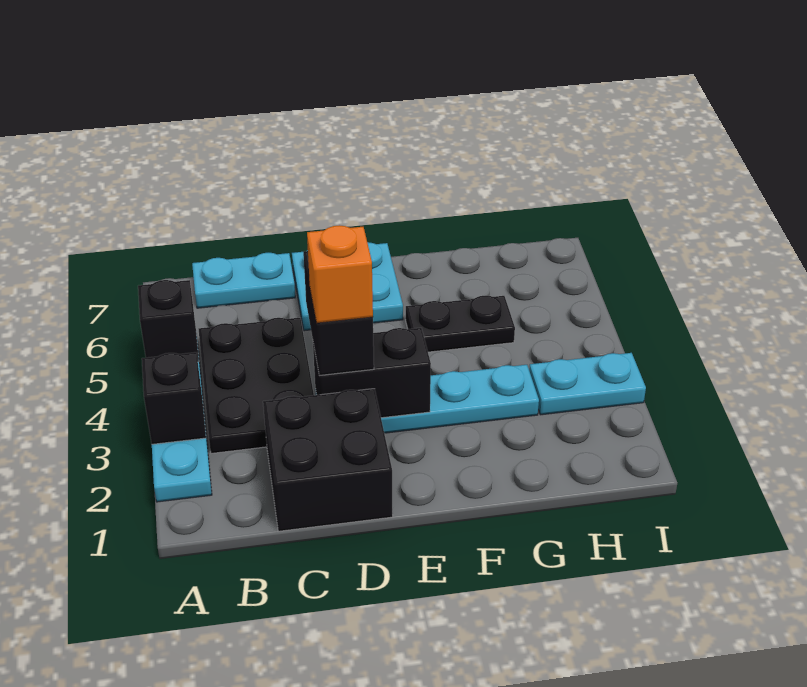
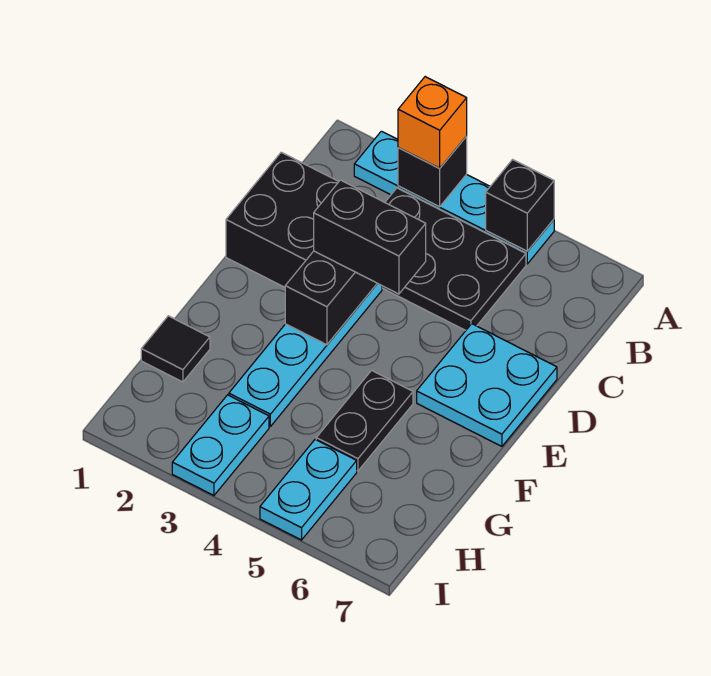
cyan 1x2 plate [192,253,295,308] -> cyan 1x2 plate moved to [260,440,357,540]
orange 1x1 brick [307,225,373,323] -> orange 1x1 brick moved to [398,77,467,168]
none -> black 1x1 tile [141,316,210,382]

